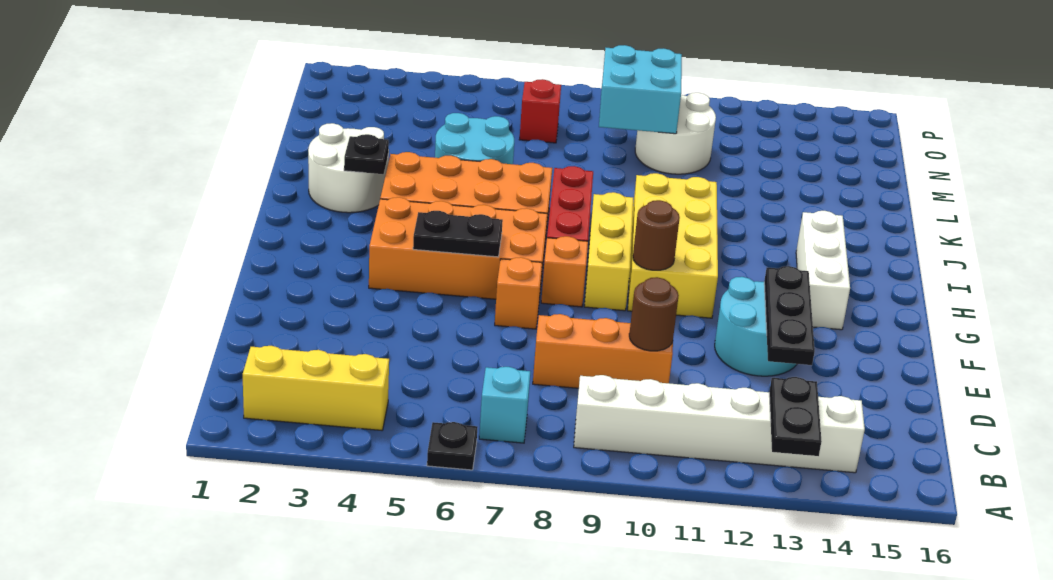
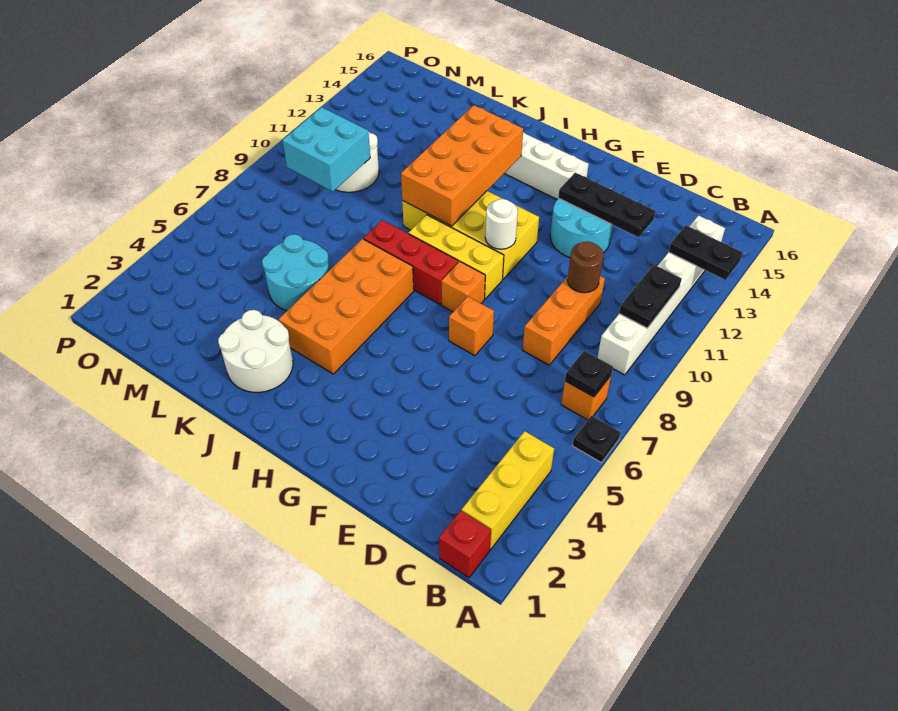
cyan 1x1 brick [479,367,530,443] -> orange 1x1 brick [561,376,611,420]
orange 2x4 brick [369,197,547,299] -> orange 2x4 brick moved to [401,105,523,226]
black 1x2 plate [413,211,503,257] -> black 1x2 plate moved to [619,265,682,328]
brown 1x1 round brick [633,200,680,270] -> white 1x1 round brick [485,199,518,249]
black 1x1 plate [344,134,389,174] -> black 1x1 plate moved to [565,351,613,397]
red 1x1 brick [519,79,561,143] -> red 1x1 brick moved to [439,511,491,578]

